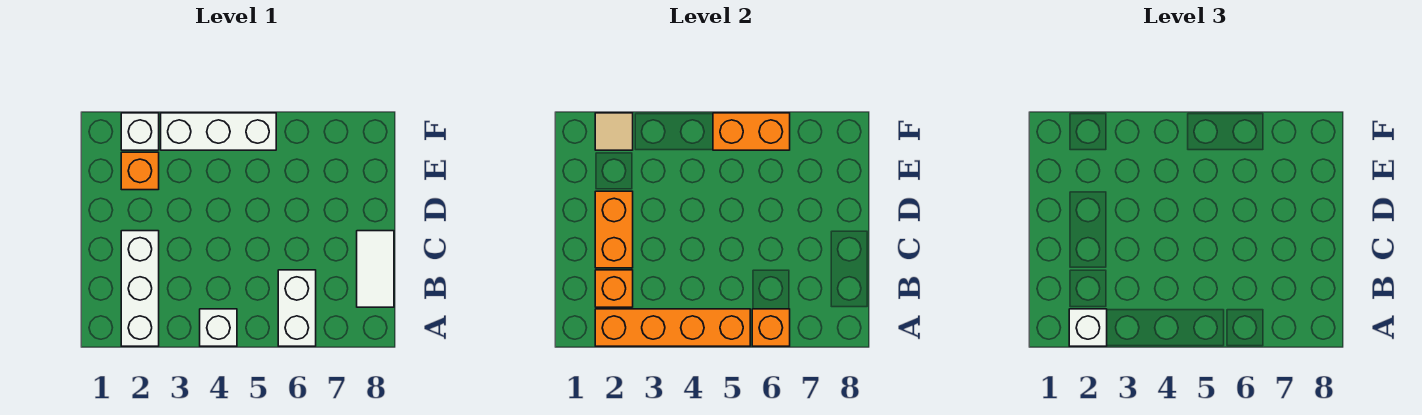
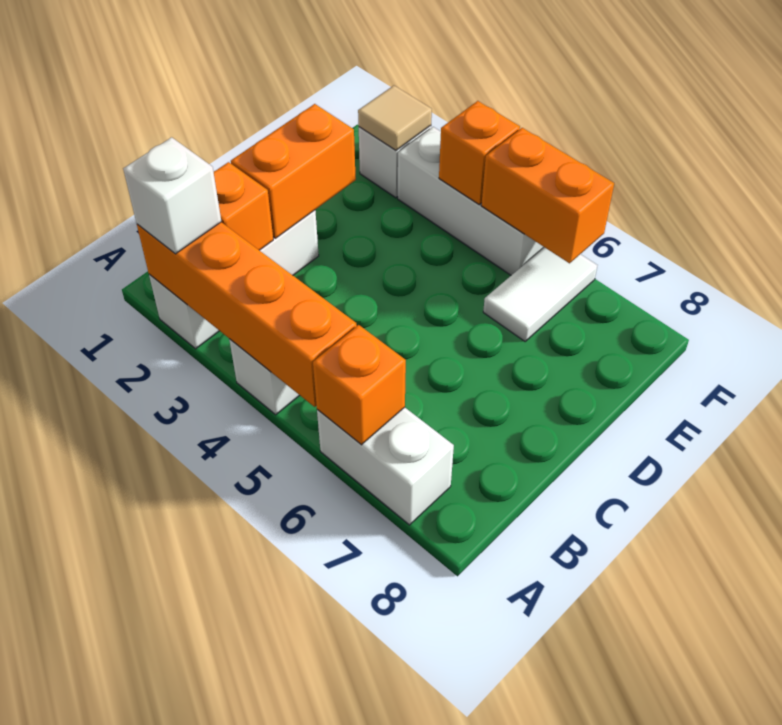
white 1x2 brick [278,270,316,346] -> white 1x2 brick turned to [317,407,454,525]
white 1x2 tile [357,231,394,307] -> white 1x2 tile moved to [483,247,597,341]
orange 1x1 brick [121,152,159,190] -> orange 1x1 brick moved to [439,101,520,204]

